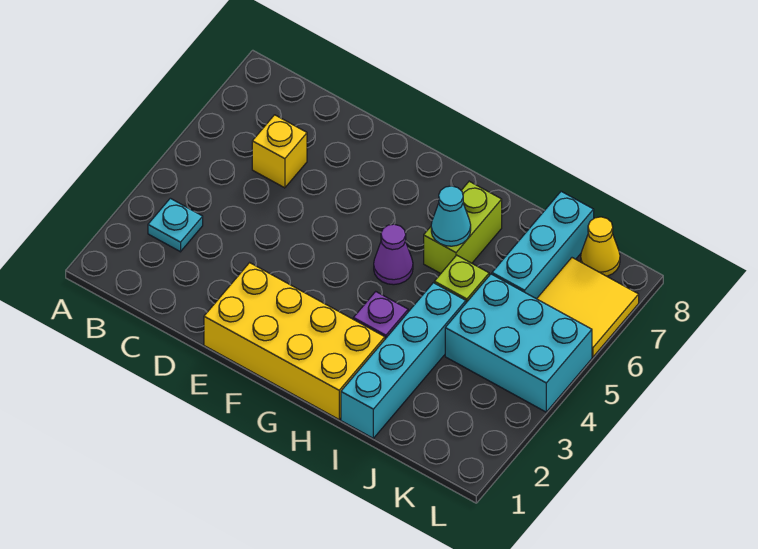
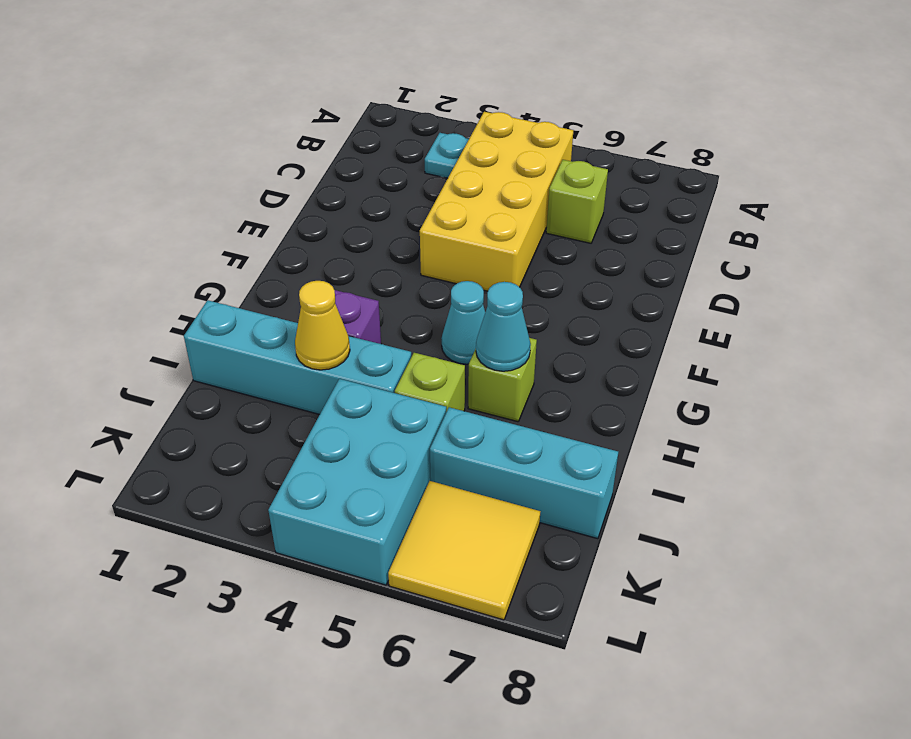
yellow 1x1 brick [252,115,307,188] -> lime 1x1 brick [546,160,608,243]
yellow 2x4 brick [204,263,385,419] -> yellow 2x4 brick moved to [420,112,573,291]
purple 1x1 cone [374,224,413,285] -> cyan 1x1 cone [442,281,485,364]
lime 1x2 brick [424,181,502,274] -> lime 1x1 brick [468,338,537,422]
yellow 1x1 cone [581,217,620,276] -> yellow 1x1 cone moved to [295,281,350,370]

